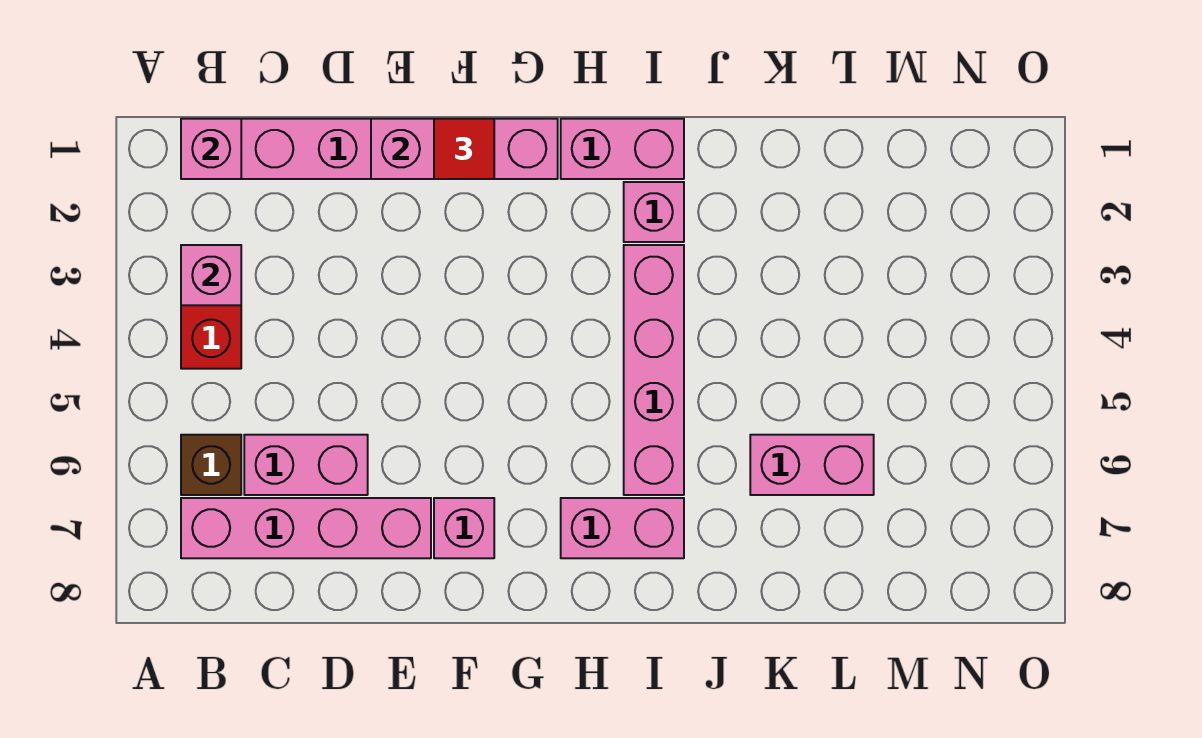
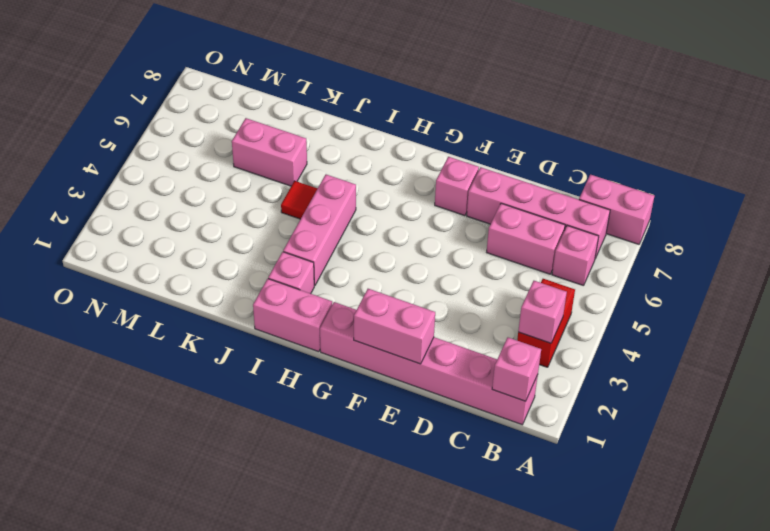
brown 1x1 brick [181,435,241,495] -> pink 1x1 brick [552,226,599,286]
red 1x1 tile [434,119,494,179] -> red 1x1 tile moved to [281,181,317,219]
pink 1x2 brick [561,498,684,558] -> pink 1x2 brick moved to [579,174,654,244]
pink 1x4 brick [624,245,684,495] -> pink 1x3 brick [283,175,356,286]

